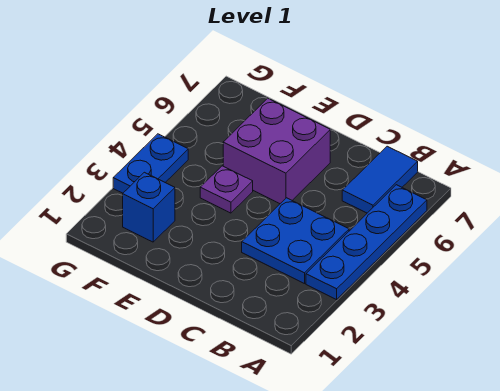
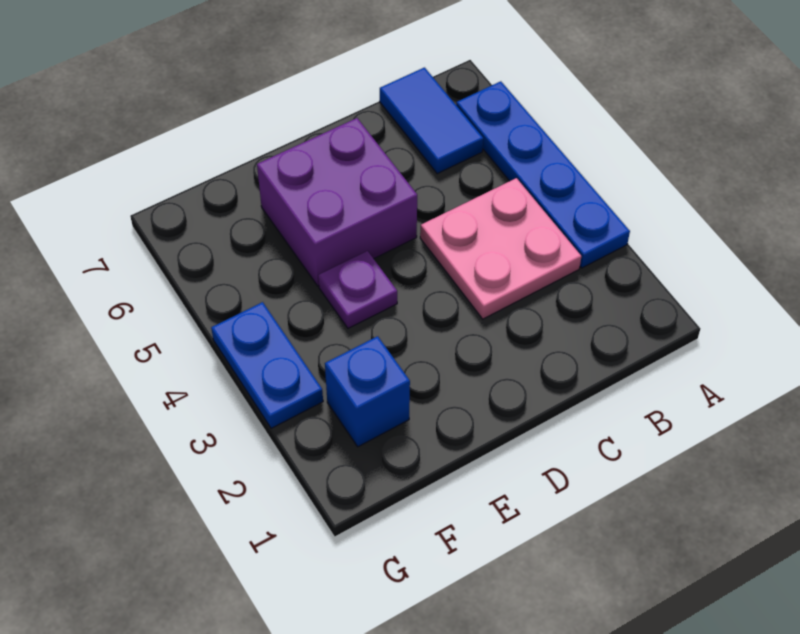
blue 2x2 plate [242,198,349,284] -> pink 2x2 plate [420,178,581,319]

